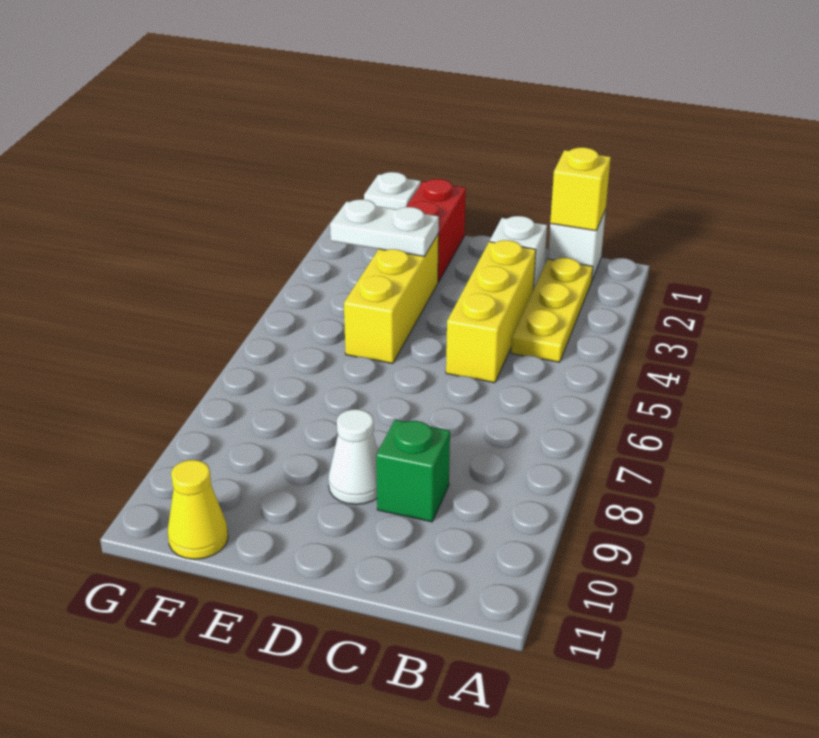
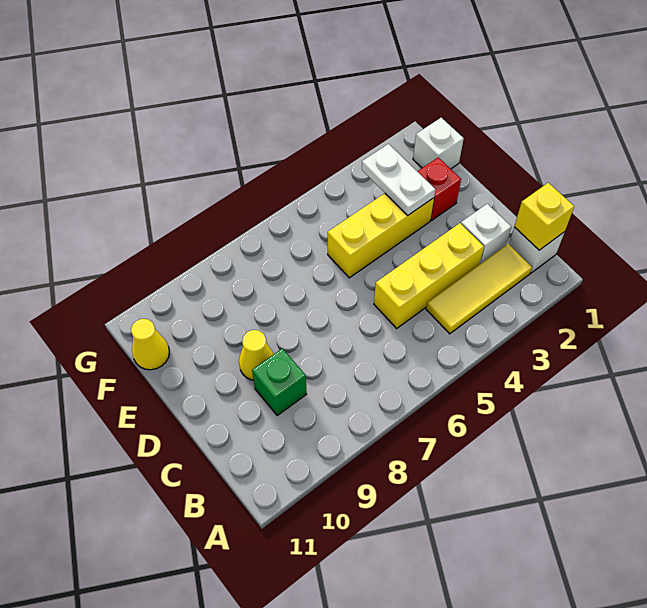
yellow 1x3 plate [511,258,593,362] -> yellow 1x3 tile [426,244,532,334]
white 1x1 cone [328,409,378,505] -> yellow 1x1 cone [239,330,274,380]
red 1x2 brick [406,179,466,282] -> red 1x1 brick [417,157,461,221]

